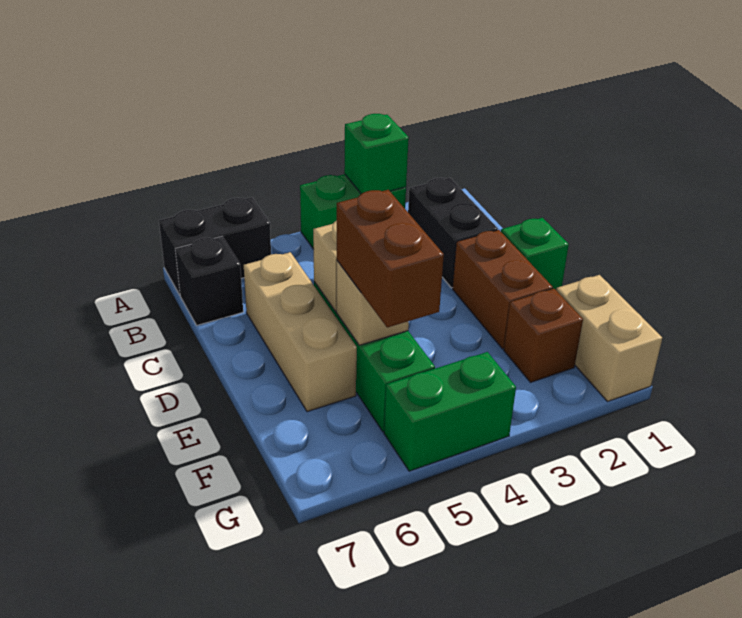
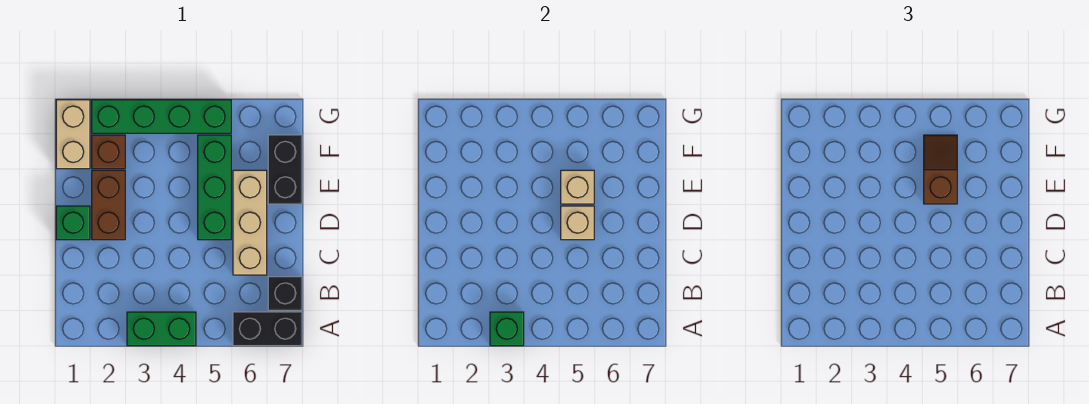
black 1x2 brick [408,178,498,288] -> black 1x2 brick moved to [268,135,302,204]
brown 1x2 brick [337,190,444,328] -> brown 1x2 slope [924,135,957,204]
green 1x2 brick [384,352,516,471] -> green 1x4 brick [92,100,231,133]

